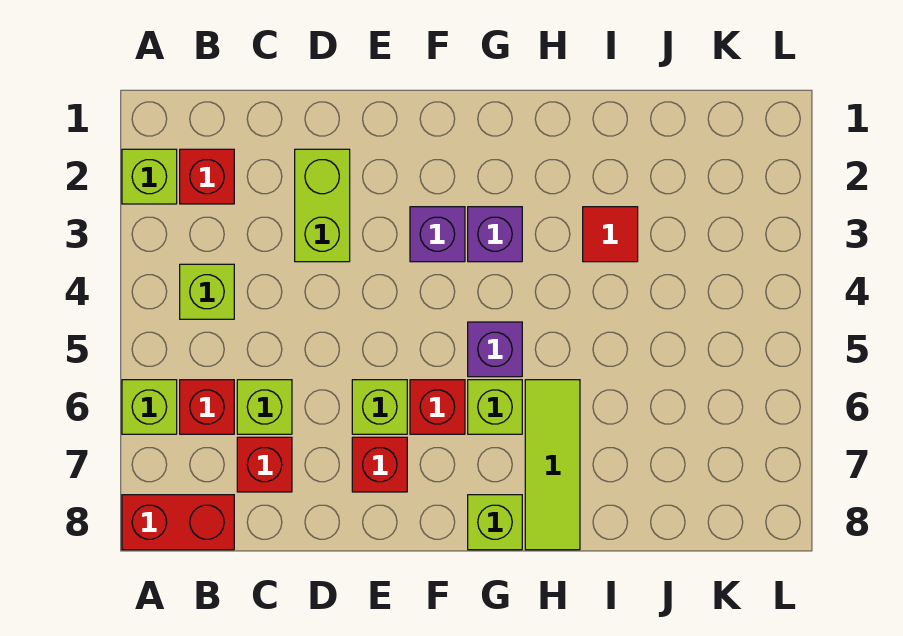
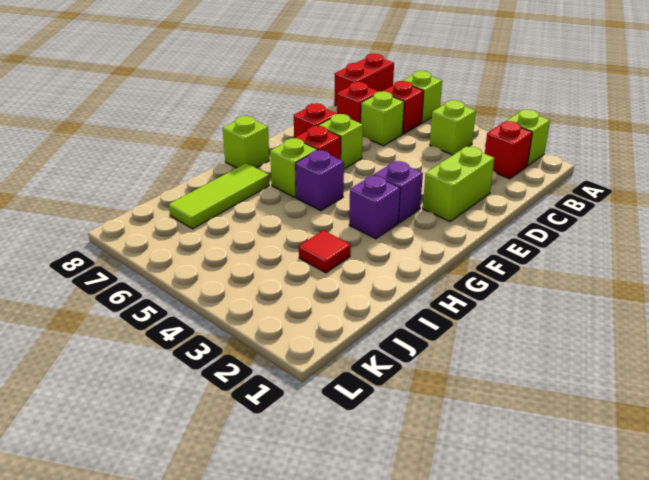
lime 1x2 brick [295,149,350,262] -> lime 1x2 brick turned to [423,146,494,222]
lime 1x3 tile [525,380,580,550] -> lime 1x3 tile turned to [169,163,269,229]

